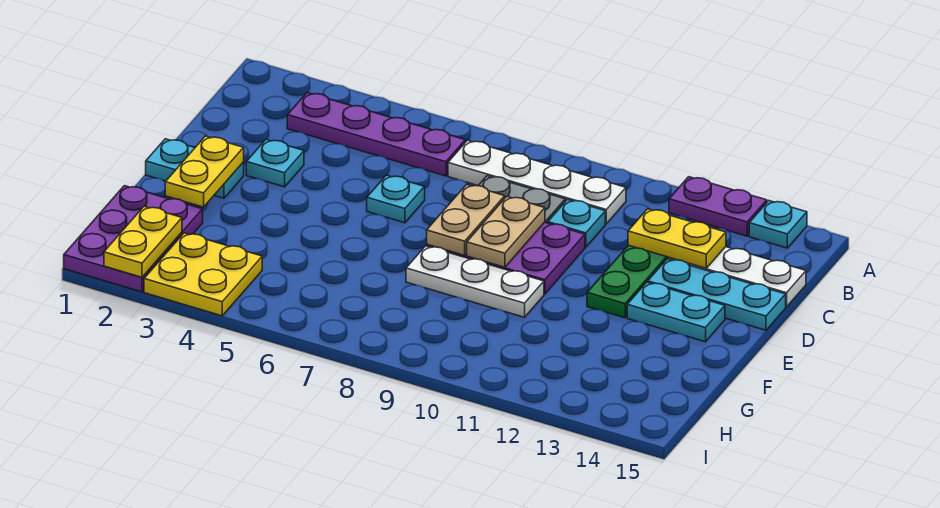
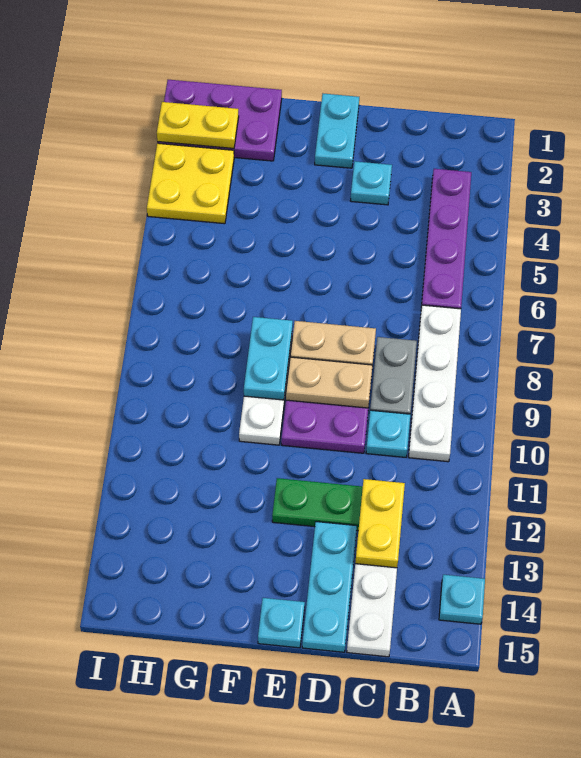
purple 1x2 plate [669,177,767,236] -> none
cyan 1x1 plate [367,175,425,223] -> cyan 1x1 plate moved to [258,598,305,648]
yellow 1x2 plate [165,136,244,207] -> none
cyan 1x2 plate [627,282,725,342] -> cyan 1x2 plate moved to [244,317,293,400]

